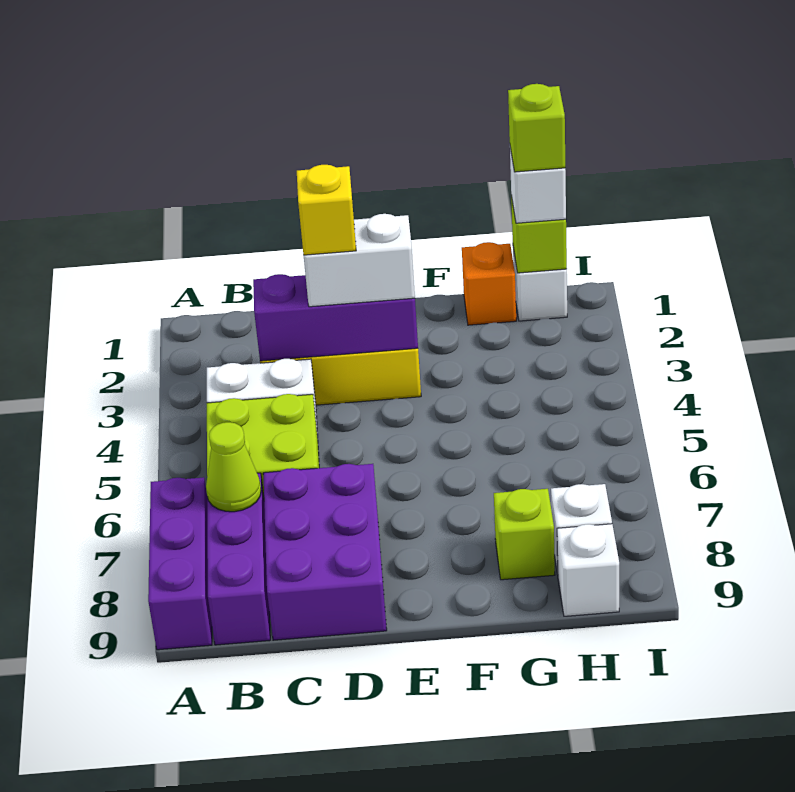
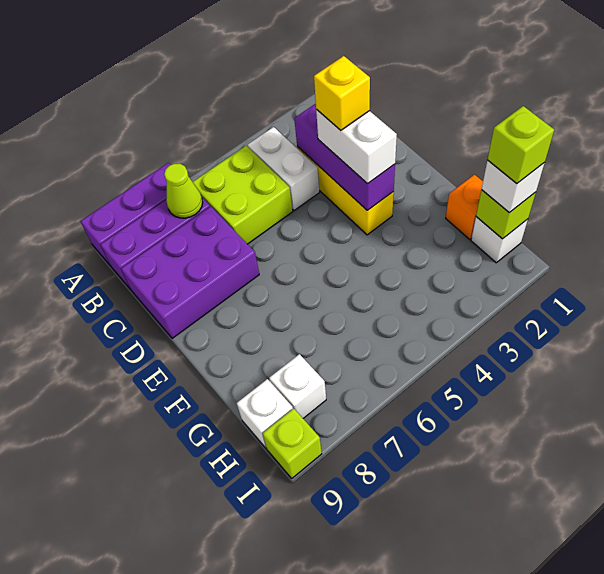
lime 1x1 brick [494,489,555,580] -> lime 1x1 brick moved to [262,408,322,478]

